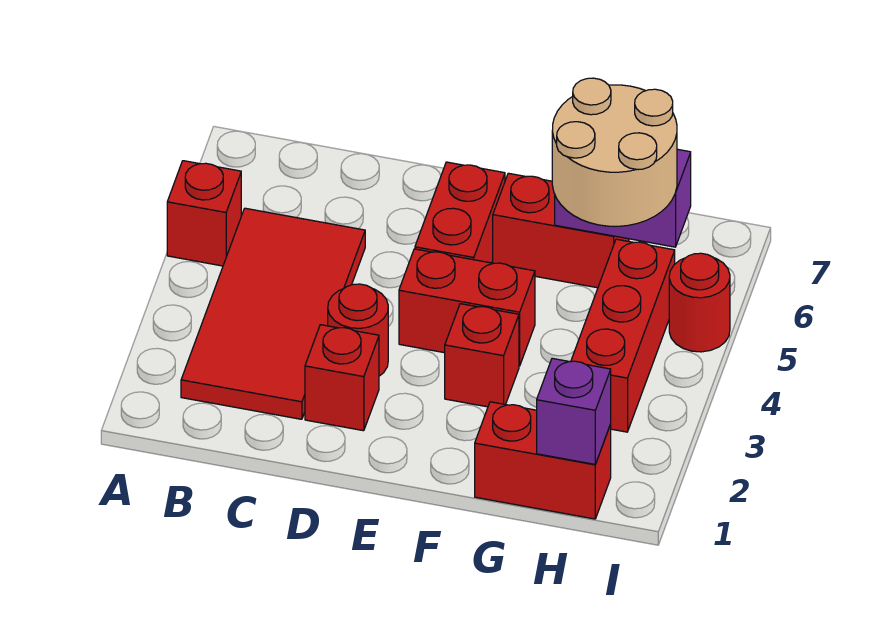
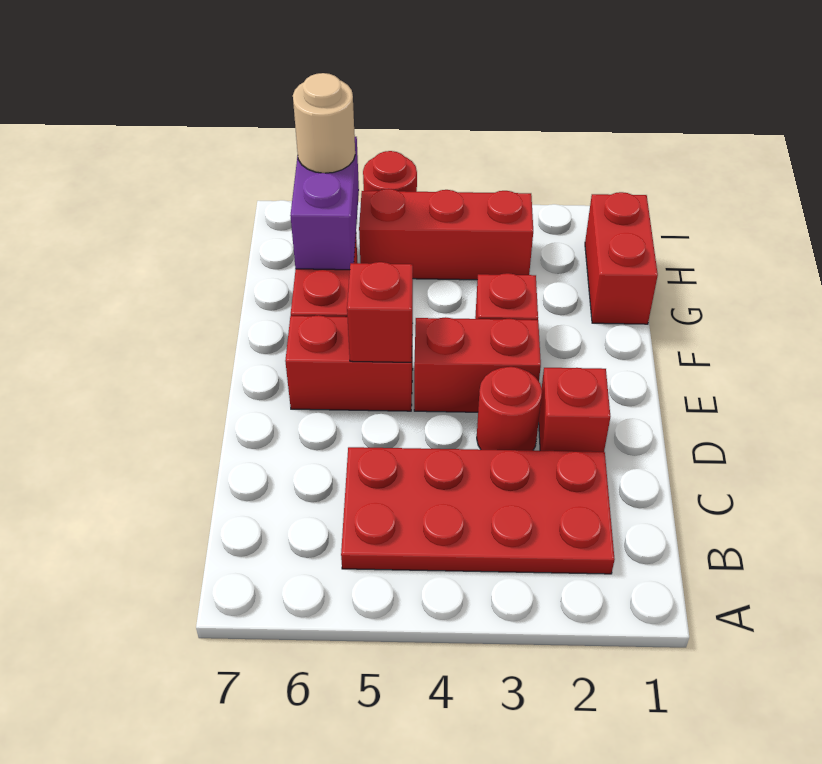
red 1x1 brick [167,161,241,266] -> red 1x1 brick moved to [347,262,413,362]
red 2x4 tile [181,208,365,419] -> red 2x4 plate [341,447,615,574]
red 1x2 brick [399,249,535,366] -> red 1x2 brick turned to [414,317,541,412]
tan 2x2 round brick [552,78,677,226] -> tan 1x1 round brick [293,73,355,173]
purple 1x1 brick [537,358,611,464] -> none

